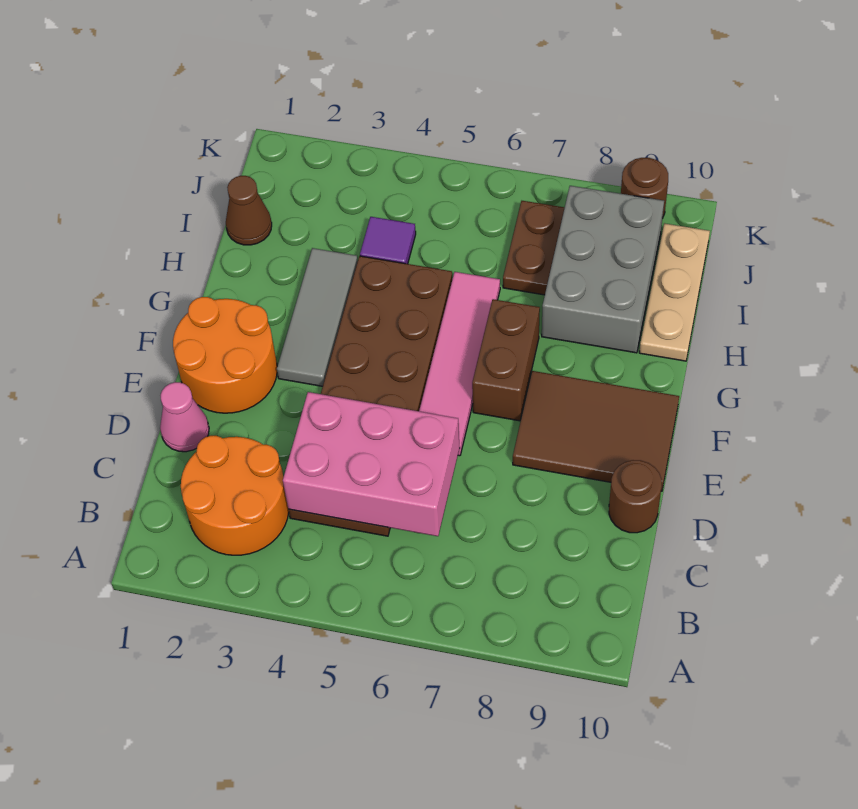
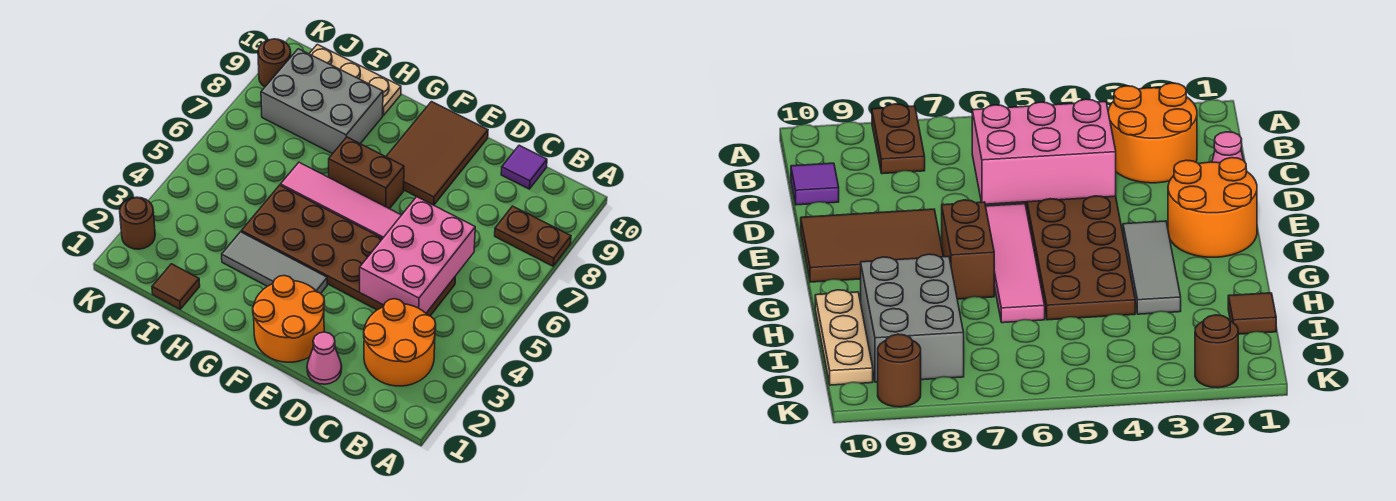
brown 1x1 round brick [609,460,662,533] -> brown 1x1 round brick moved to [120,197,155,249]
brown 1x1 cone [226,176,272,245] -> brown 1x1 tile [152,264,200,309]
purple 1x1 tile [360,217,416,264] -> purple 1x1 tile moved to [501,145,547,189]
brown 1x2 plate [503,201,565,295] -> brown 1x2 plate moved to [495,206,571,266]

